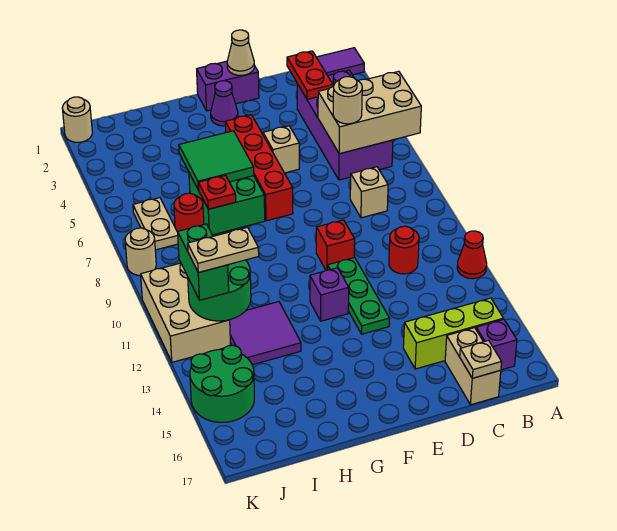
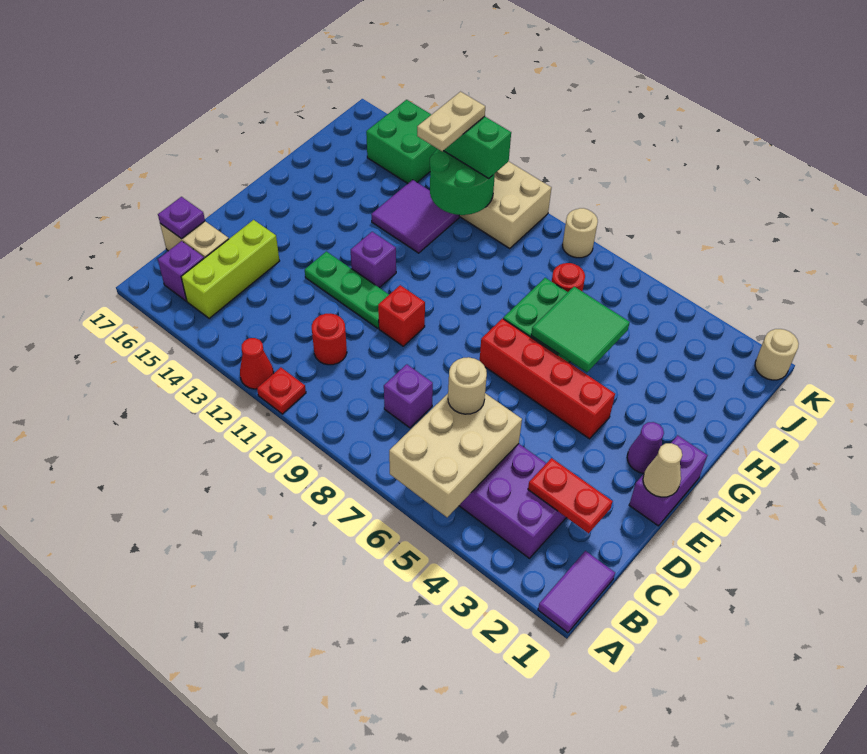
tan 1x1 brick [350,167,388,218] -> purple 1x1 brick [384,364,433,428]
tan 1x1 plate [460,340,502,378] -> purple 1x1 plate [158,197,205,239]
tan 1x1 brick [263,126,299,173] -> none
red 1x1 plate [198,175,236,209] -> red 1x1 plate moved to [257,367,306,414]
tan 1x2 plate [133,198,178,250] -> none
green 2x2 round brick [190,345,254,422] -> green 2x2 brick [366,100,437,184]

